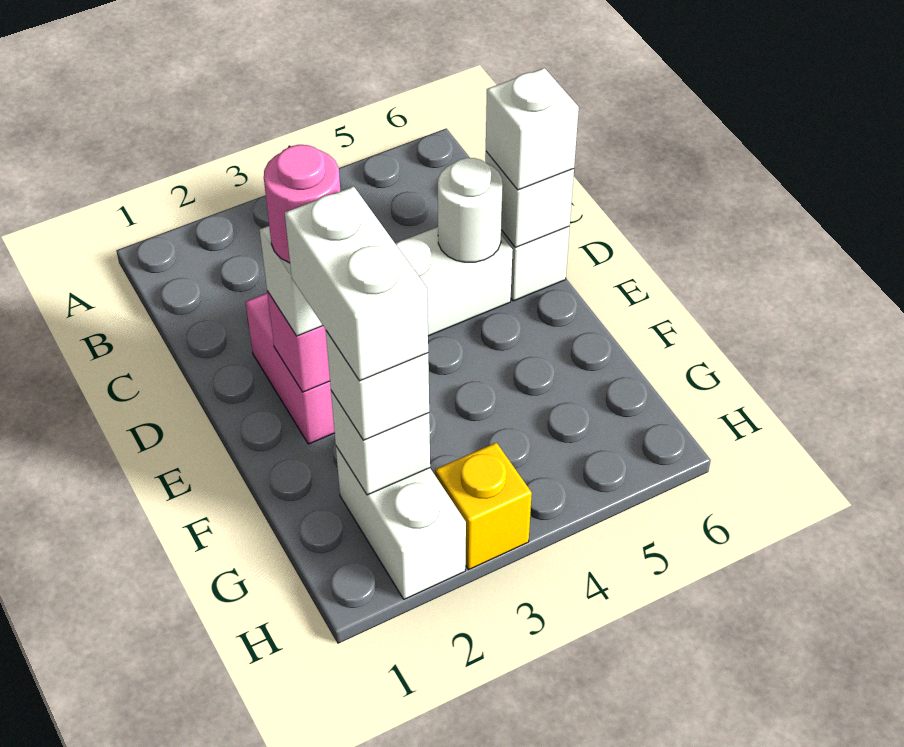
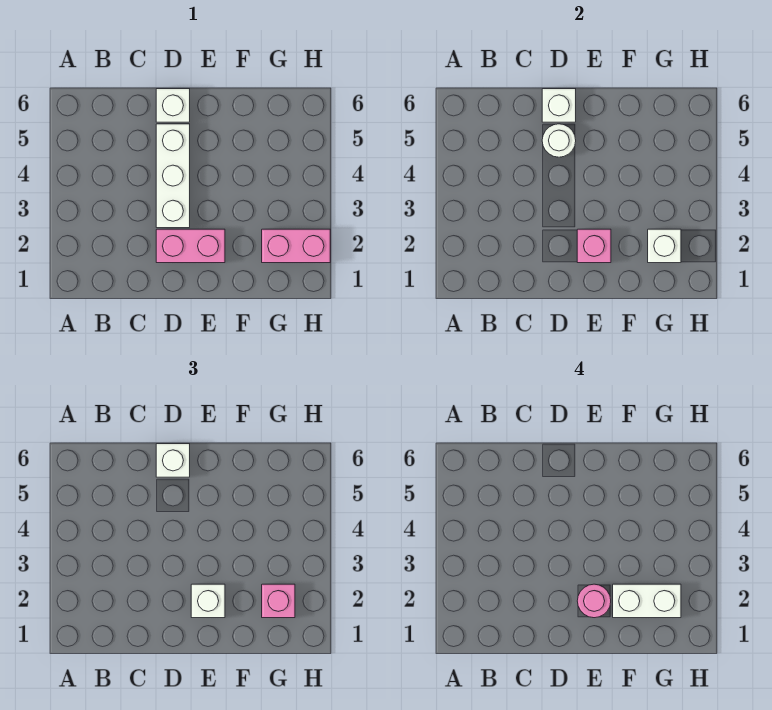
white 1x2 brick [336,447,466,599] -> pink 1x2 brick [262,229,330,263]
white 1x1 brick [326,331,429,440] -> pink 1x1 brick [262,584,295,618]
yellow 1x1 brick [435,443,532,570] -> none

